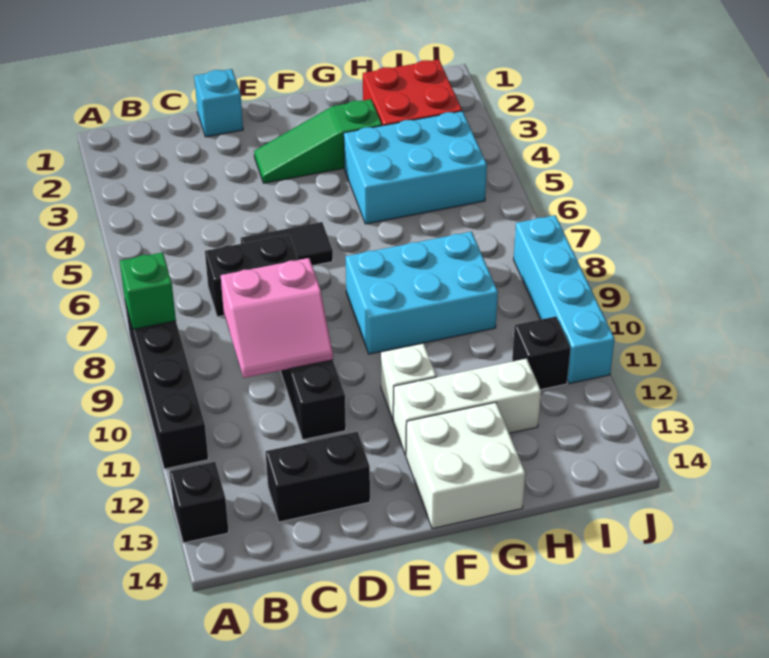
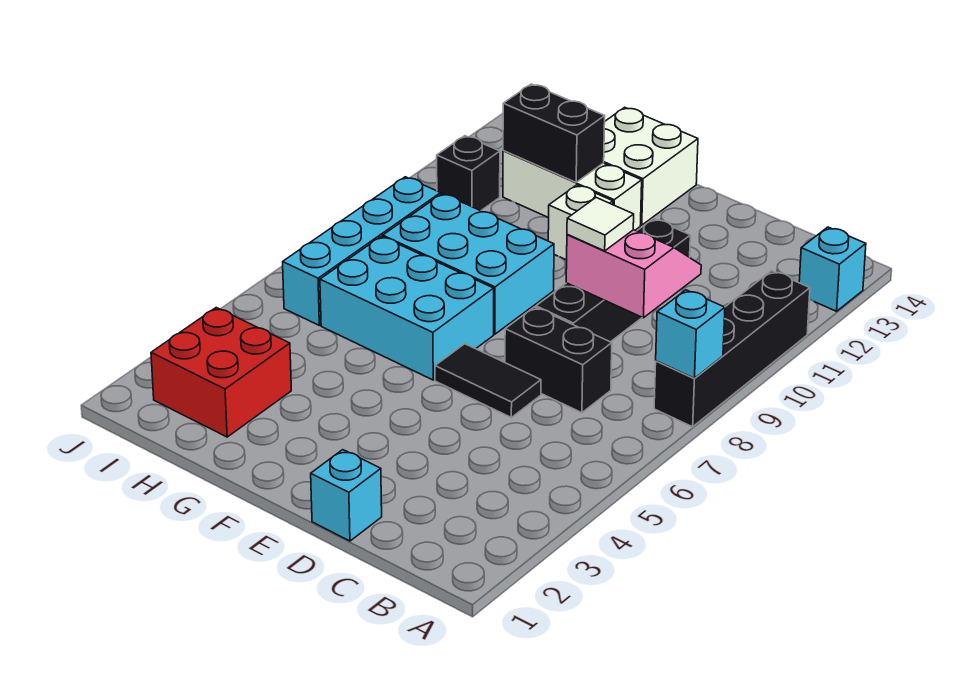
green 1x1 brick [120,252,176,329] -> cyan 1x1 brick [656,290,725,378]
black 1x1 brick [170,462,229,543] -> cyan 1x1 brick [799,227,866,311]
black 1x2 brick [266,432,370,522] -> black 1x2 brick moved to [503,84,605,182]
none -> white 1x1 tile [567,198,634,251]
green 1x3 slope [254,99,382,183] -> none
cyan 2x3 brick [344,111,487,224] -> cyan 2x3 brick moved to [320,236,494,380]
cyan 1x4 brick [514,215,615,384] -> cyan 1x4 brick moved to [283,177,441,325]

